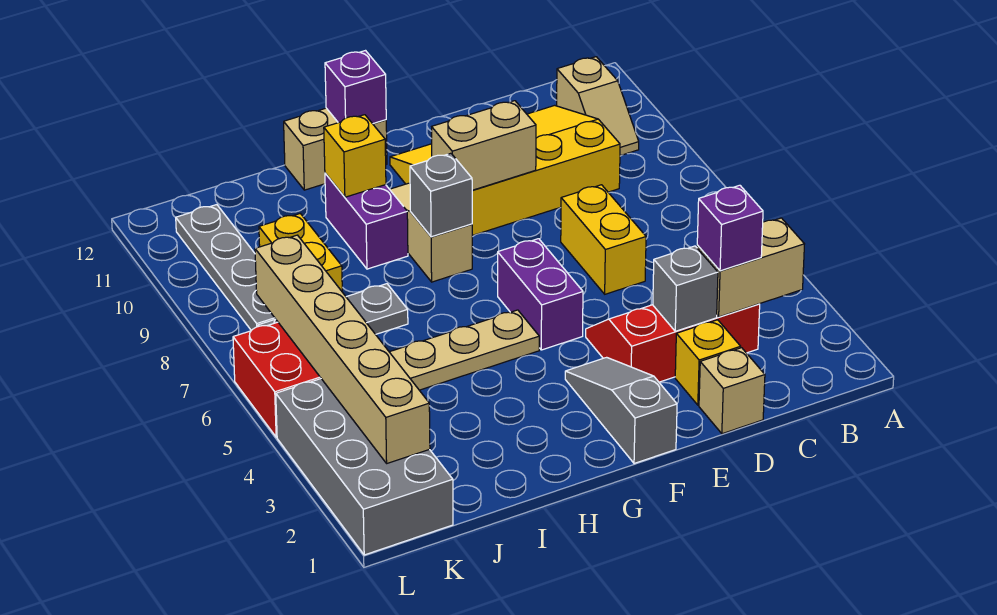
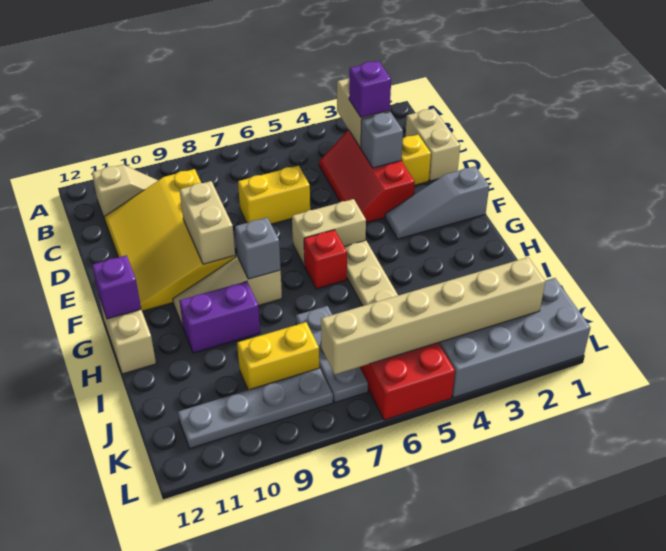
tan 1x1 brick [699,348,765,434] -> tan 1x2 brick [406,108,460,181]
purple 1x2 brick [498,239,583,350] -> tan 1x2 brick [292,199,366,266]
none -> red 1x1 brick [304,230,347,289]
yellow 1x1 brick [324,115,386,197] -> none

